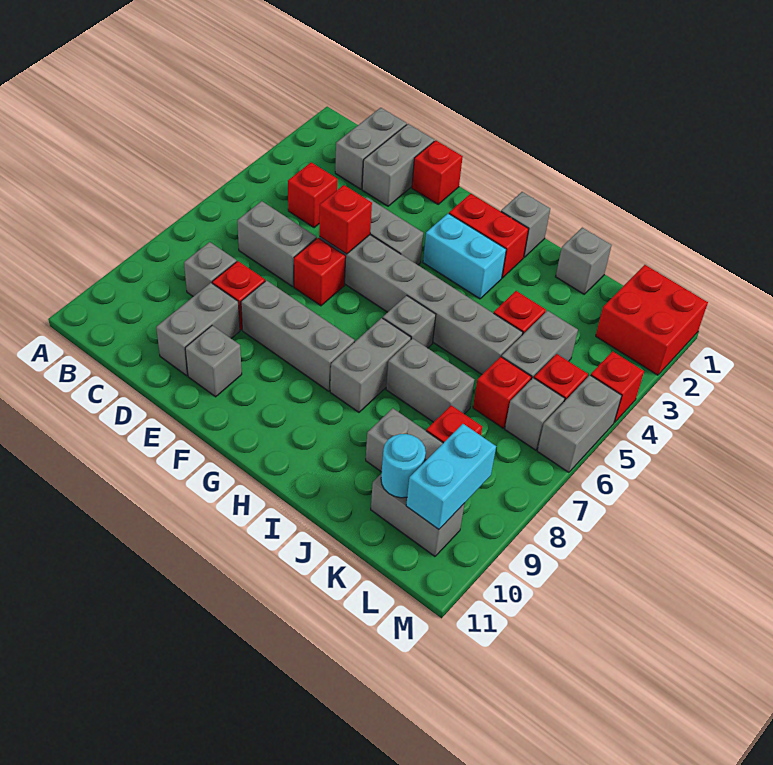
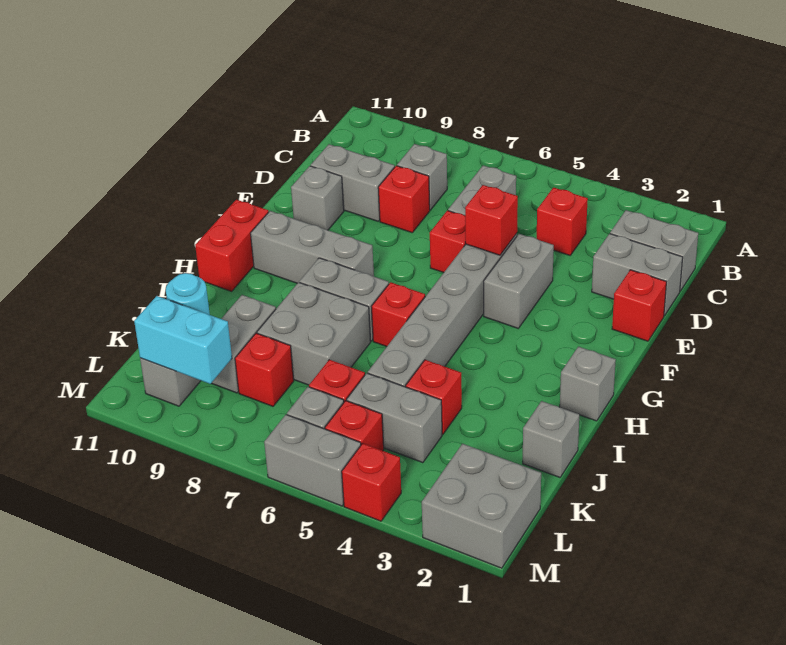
grey 1x3 brick [241,280,355,391] -> grey 1x3 brick turned to [251,211,374,283]
red 1x2 brick [449,194,529,278] -> red 1x2 brick moved to [195,200,268,291]
cyan 1x2 brick [423,213,506,299] -> none
grey 1x1 brick [383,295,436,348] -> red 1x1 brick [371,282,425,347]
grey 1x2 brick [386,338,475,422] -> grey 2x2 brick [257,282,371,385]
red 2x2 brick [596,265,708,375] -> grey 2x2 brick [422,444,541,568]

